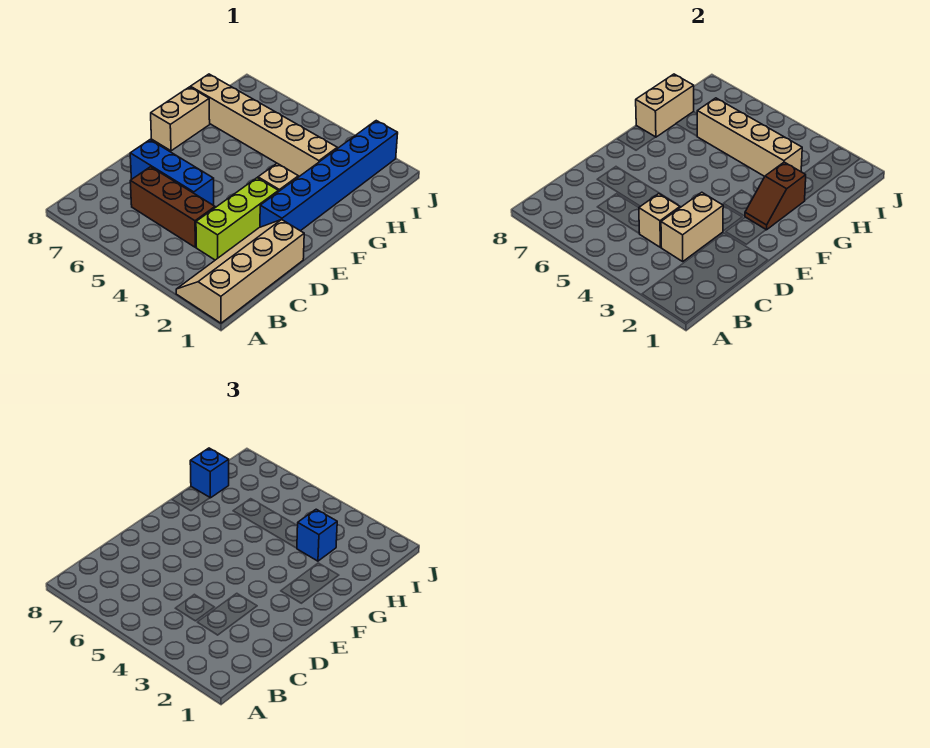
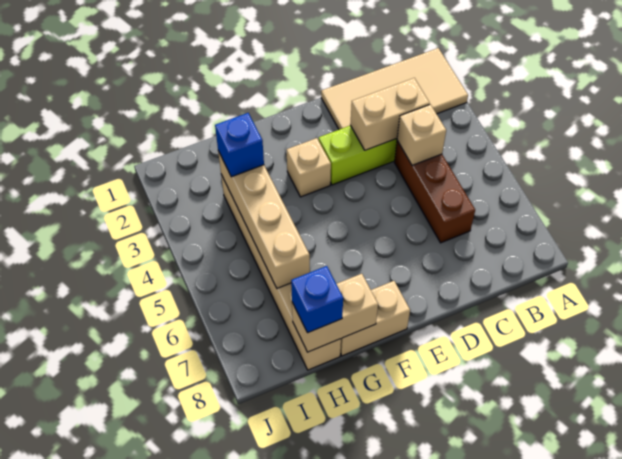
tan 2x4 slope [176,220,304,323] -> tan 2x4 tile [321,48,468,130]
blue 1x3 brick [130,140,214,205] -> none
blue 1x6 brick [260,121,398,231] -> none
brown 1x2 slope [745,162,806,230] -> none

